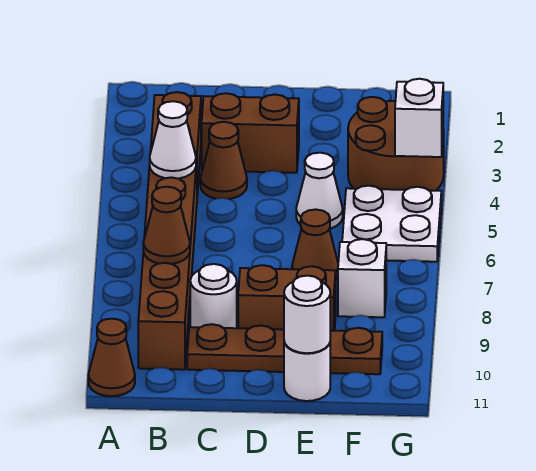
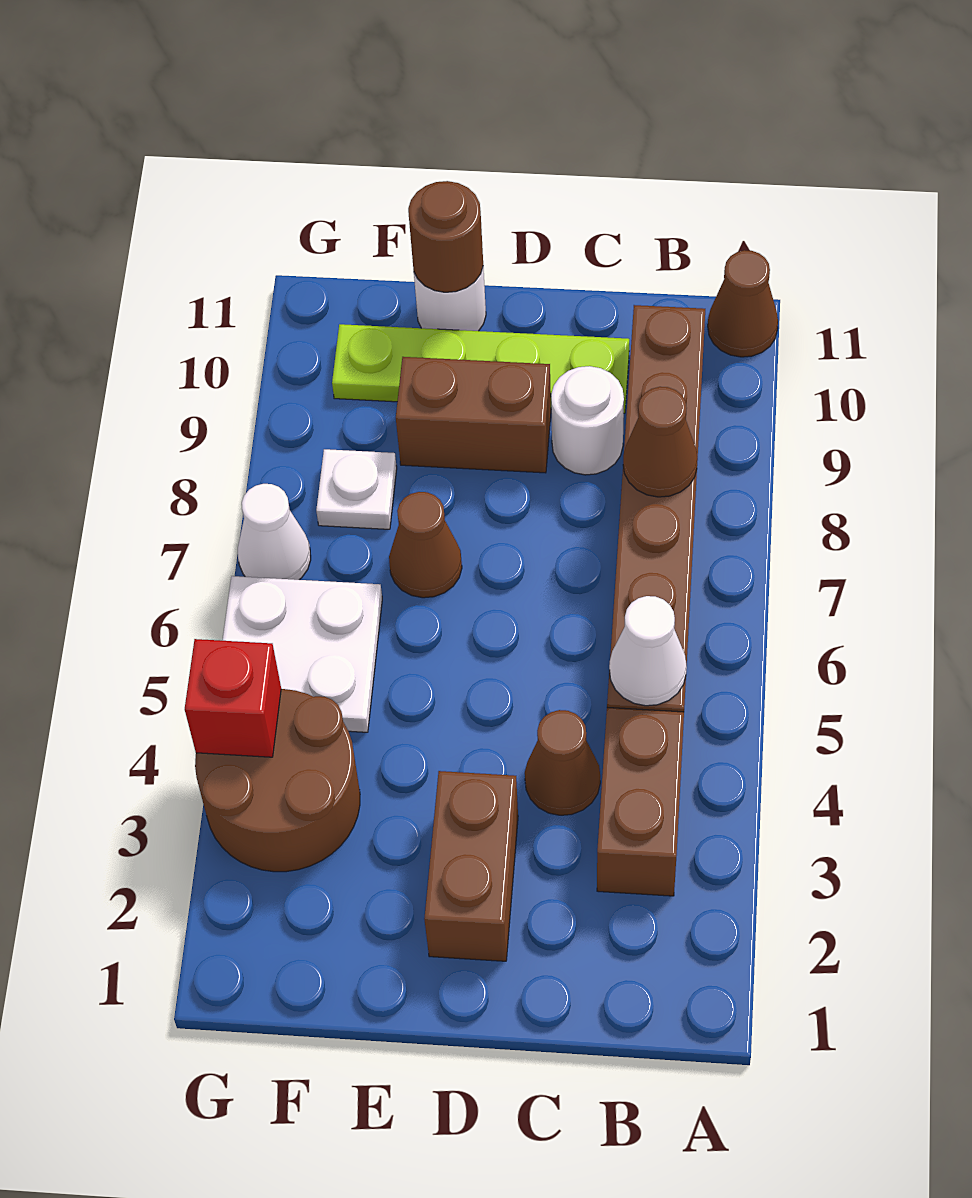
brown 1x2 brick [202,93,299,173] -> brown 1x2 brick turned to [424,771,518,961]
brown 1x4 plate [187,324,382,374] -> lime 1x4 plate [332,324,629,413]
white 1x1 cone [296,153,343,229] -> white 1x1 cone moved to [238,484,311,580]
white 1x1 round brick [284,276,330,353] -> brown 1x1 round brick [408,181,483,292]
white 1x1 brick [338,239,386,317] -> white 1x1 plate [316,449,397,529]
white 1x1 brick [395,79,443,157] -> red 1x1 brick [185,639,281,757]

